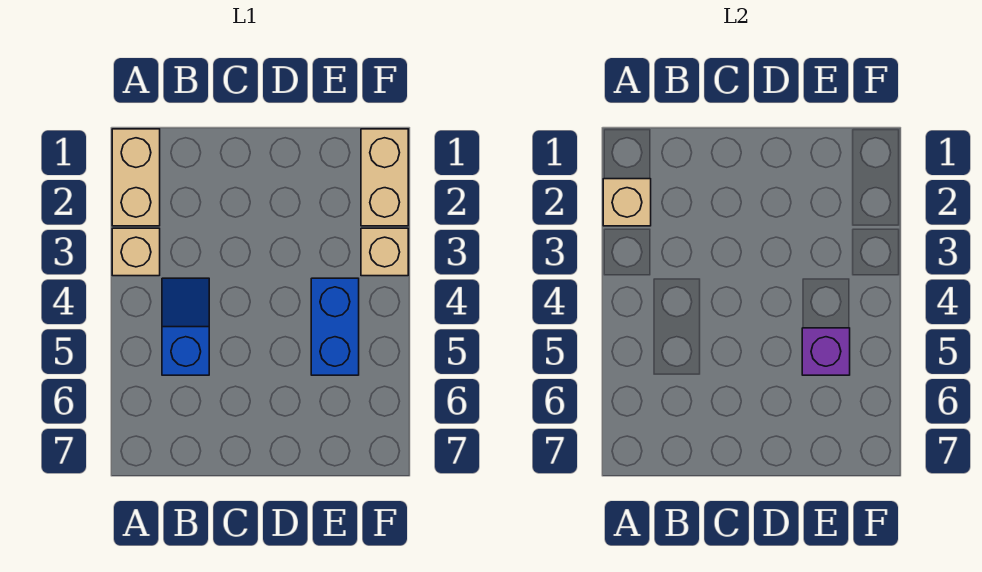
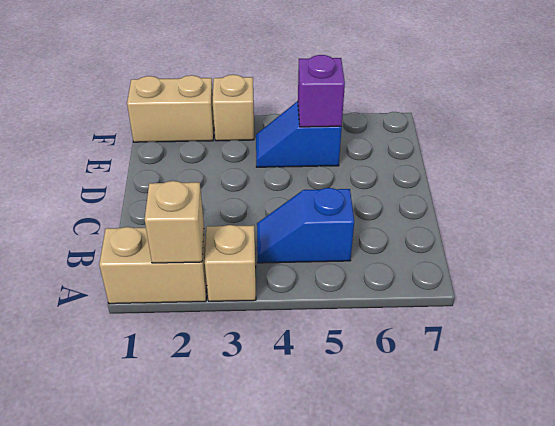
blue 1x2 brick [311,278,359,375] -> blue 1x2 slope [256,102,342,167]

